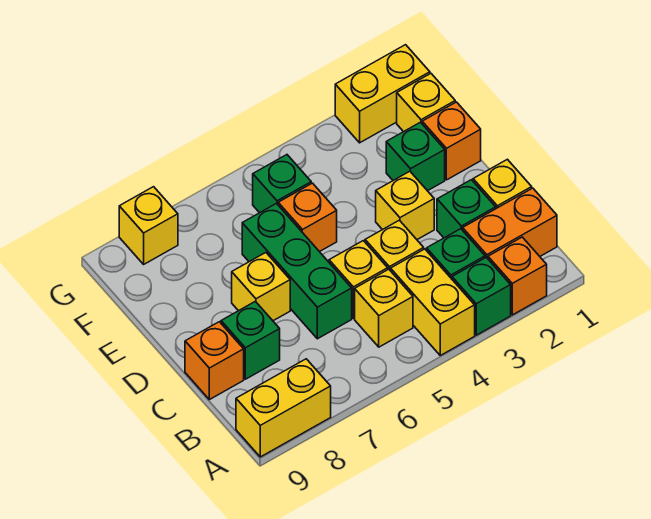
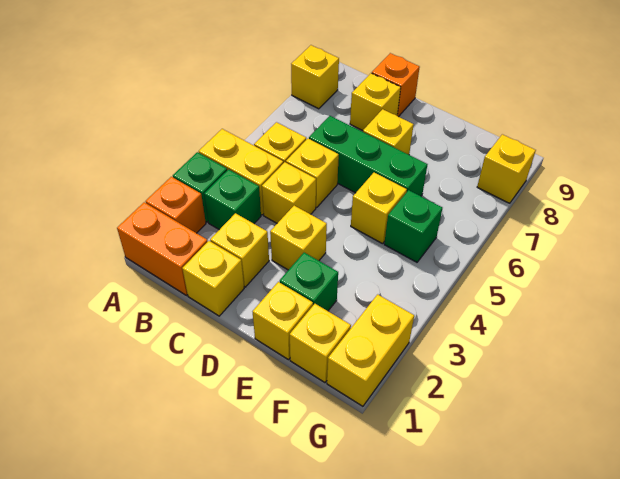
yellow 1x2 brick [236,359,331,457] -> yellow 1x1 brick [291,45,339,109]
orange 1x2 brick [463,188,557,259] -> orange 1x2 brick turned to [117,202,208,295]
green 1x1 brick [437,180,496,238] -> yellow 1x1 brick [210,213,269,287]
green 1x1 brick [221,301,280,379] -> yellow 1x1 brick [350,73,401,131]
orange 1x1 brick [422,102,481,180] -> yellow 1x1 brick [253,282,313,360]
orange 1x1 brick [278,183,337,252] -> yellow 1x1 brick [351,173,407,244]

